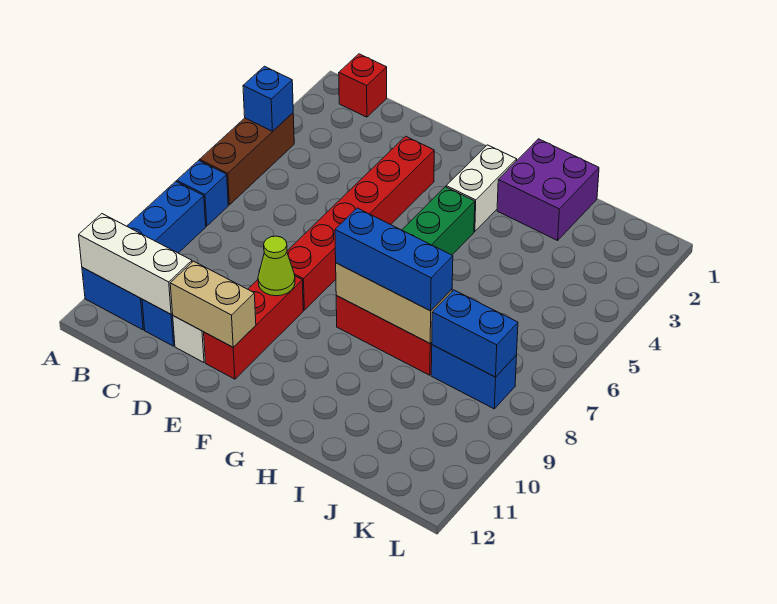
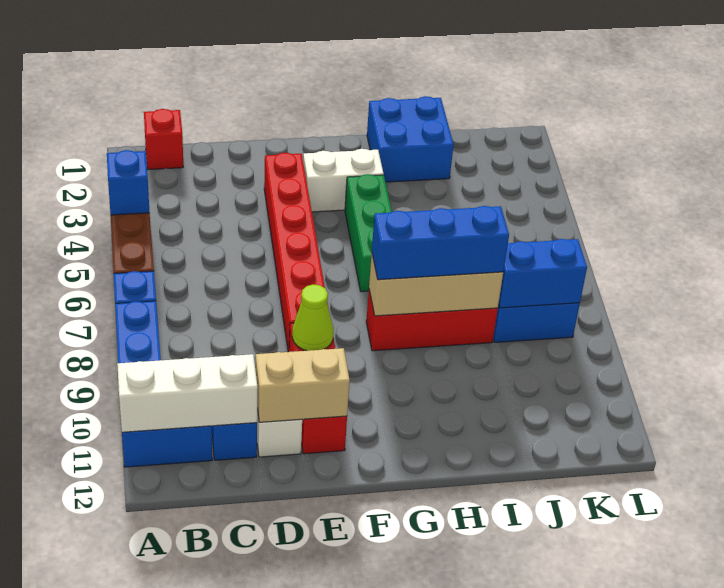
white 1x2 brick [446,145,517,232] -> white 1x2 brick turned to [303,149,384,212]
purple 2x2 brick [497,139,599,240] -> blue 2x2 brick [367,96,454,182]

